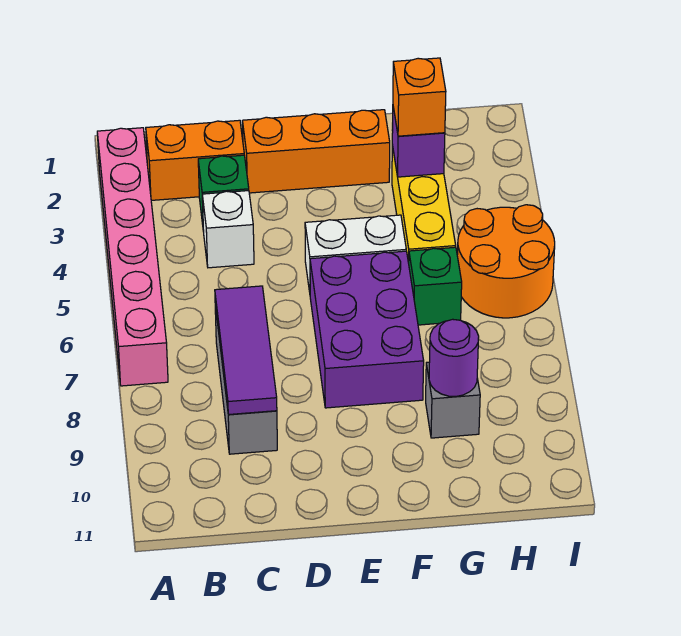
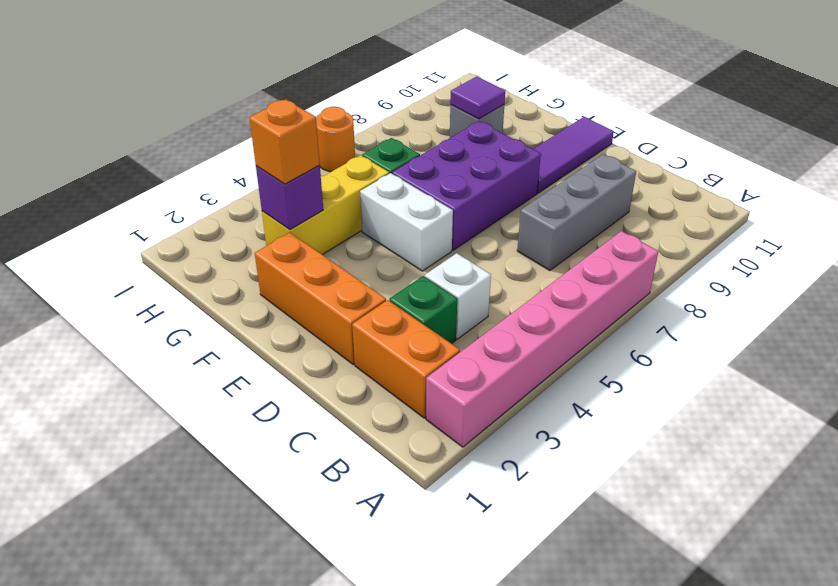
purple 1x3 tile [215,286,277,415] -> purple 1x3 tile moved to [533,117,614,193]
purple 1x1 round brick [429,319,479,396] -> purple 1x1 tile [450,76,505,119]
orange 2x2 round brick [457,205,555,318] -> orange 1x1 round brick [316,107,355,172]

